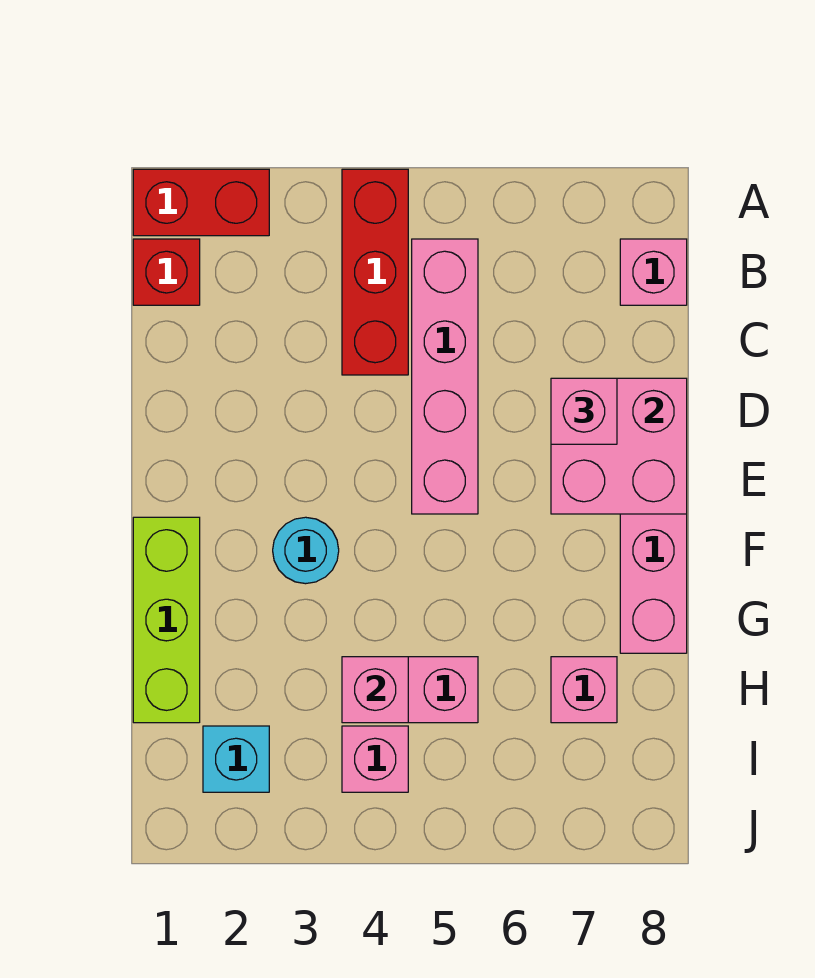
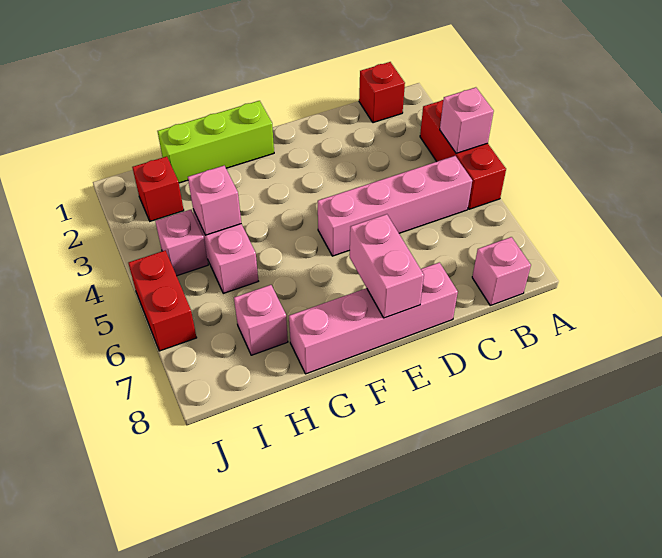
red 1x2 brick [133,169,269,236] -> red 1x2 brick moved to [128,250,197,351]
red 1x3 brick [342,169,408,375] -> red 1x3 brick turned to [420,100,506,209]
pink 2x2 brick [551,378,687,514] -> pink 1x2 brick [350,214,424,318]
pink 1x1 brick [551,378,617,444] -> pink 1x1 brick moved to [440,87,494,153]
cyan 1x1 round brick [273,517,339,584] -> none
cyan 1x1 brick [203,726,269,792] -> red 1x1 brick [132,156,184,221]

